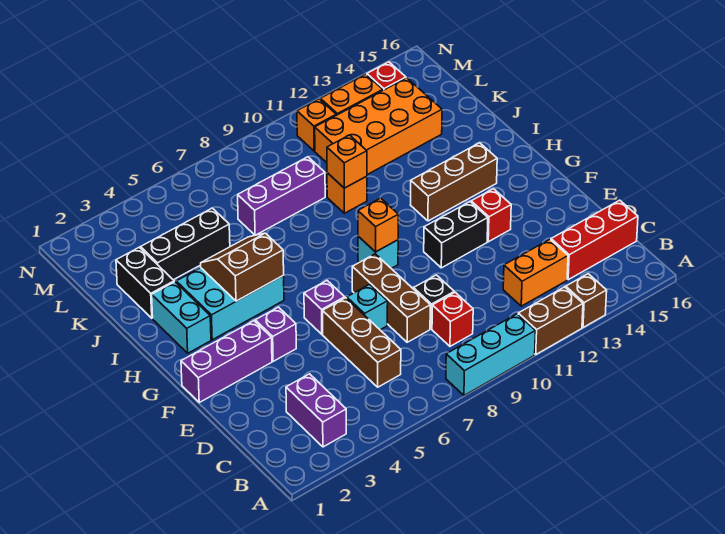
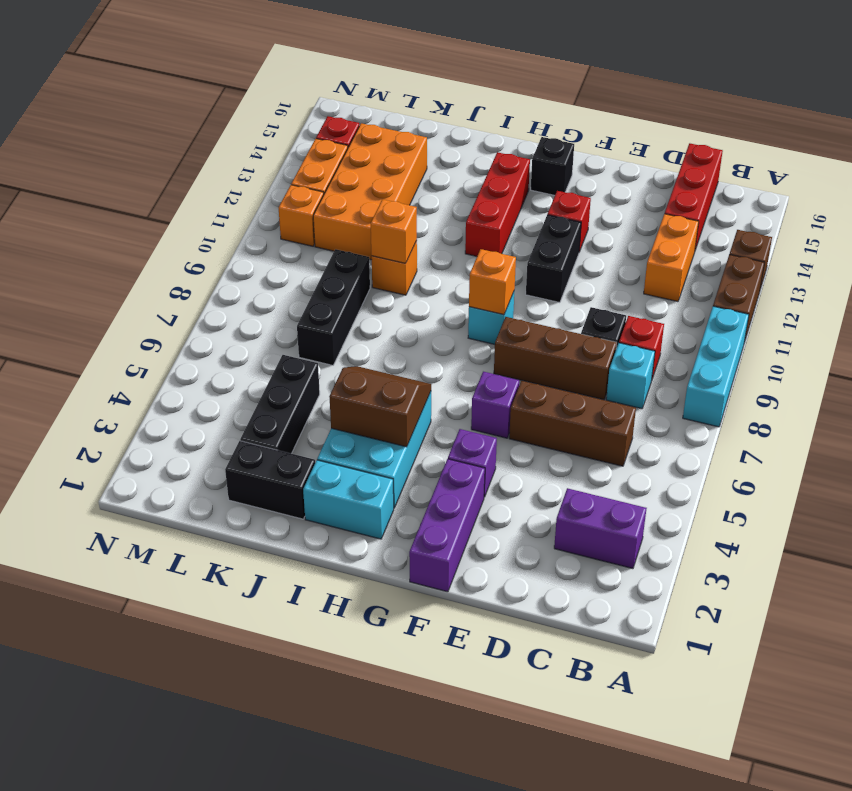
cyan 1x1 brick [347,284,388,330] -> cyan 1x1 brick moved to [606,343,655,409]
none -> black 1x1 brick [531,137,574,195]
brown 2x2 slope [201,233,284,301] -> brown 2x2 slope turned to [329,366,431,447]
brown 1x3 brick [411,143,497,221] -> red 1x3 brick [465,152,530,256]
purple 1x3 brick [238,157,325,235] -> black 1x3 brick [297,249,370,365]

